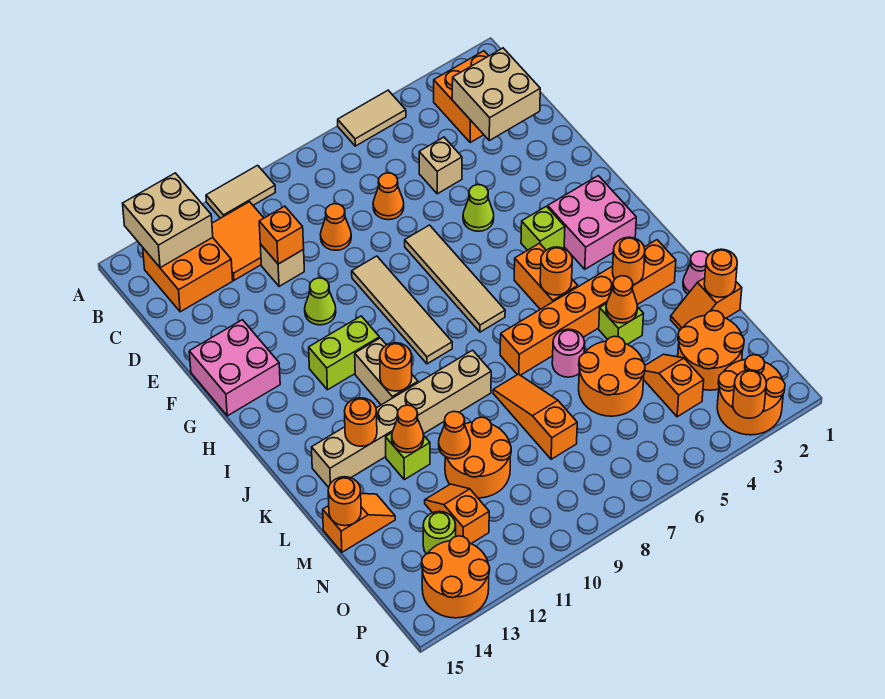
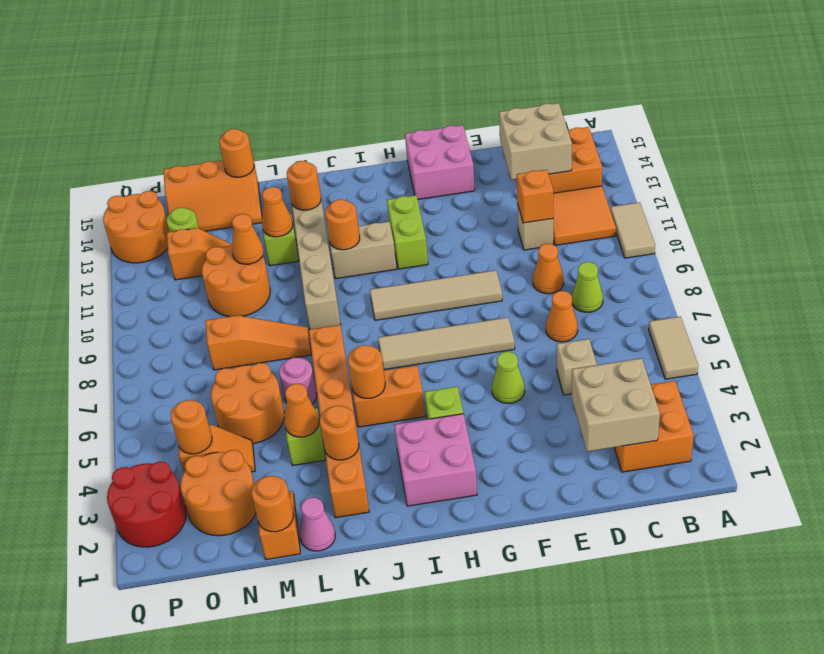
tan 2x2 brick [123,173,213,268] -> tan 2x2 brick moved to [499,103,572,180]
lime 1x1 cone [305,278,336,325] -> lime 1x1 cone moved to [572,262,603,312]
orange 1x2 slope [323,494,395,552] -> orange 2x3 slope [164,156,262,231]
orange 2x2 round brick [717,355,785,435] -> red 2x2 round brick [107,462,186,547]
orange 1x1 round brick [733,370,766,418] -> orange 1x1 round brick moved to [170,400,212,454]

